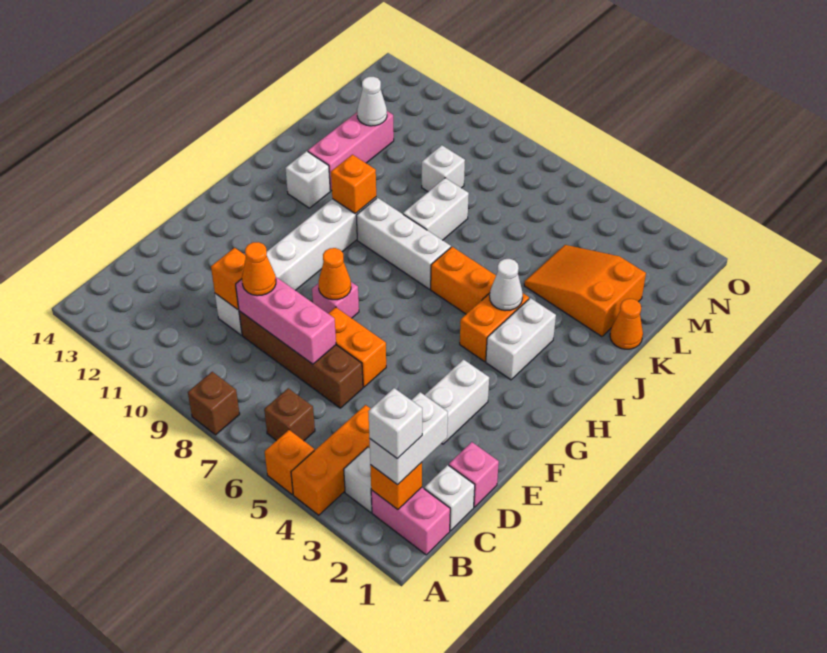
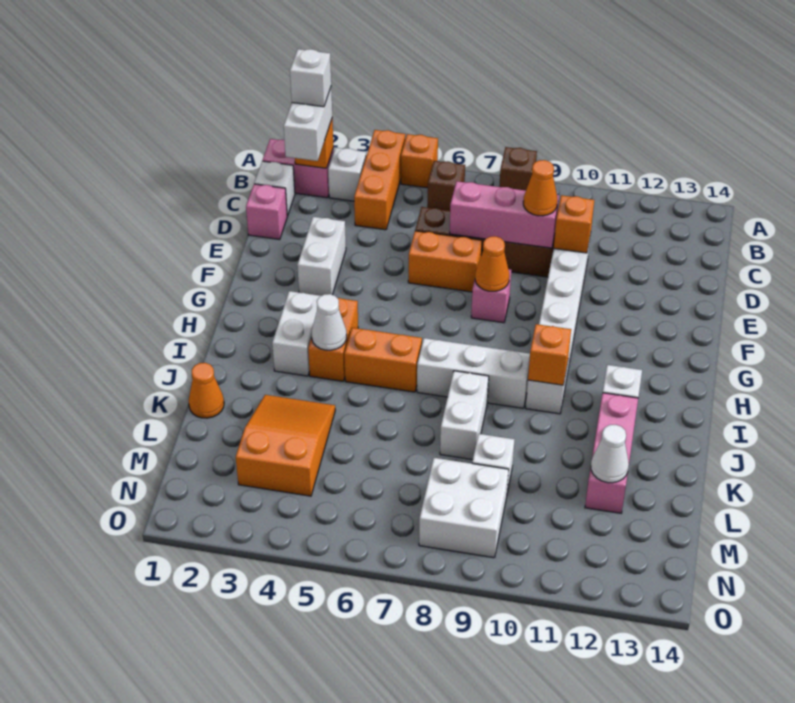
orange 2x3 slope [524,245,646,337] -> orange 2x3 slope turned to [236,395,335,496]
none -> white 2x2 brick [419,458,509,558]

